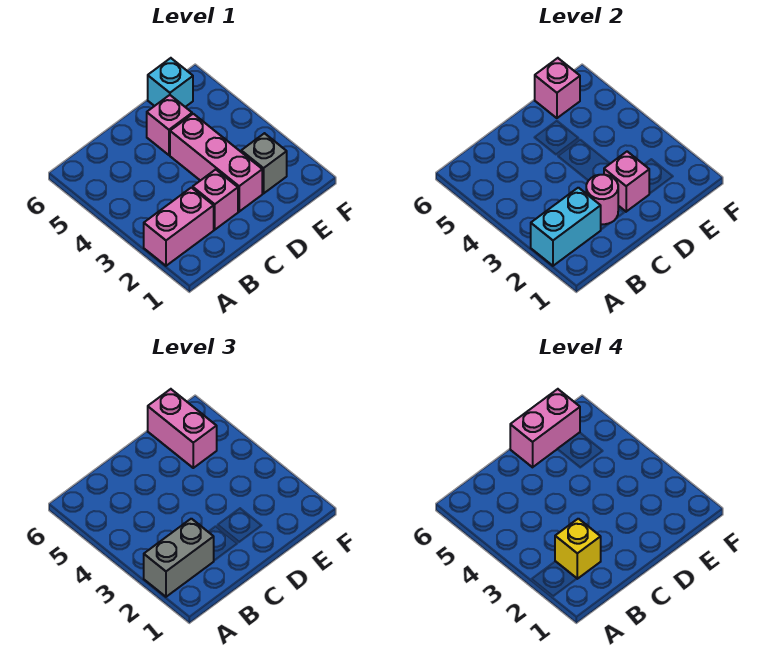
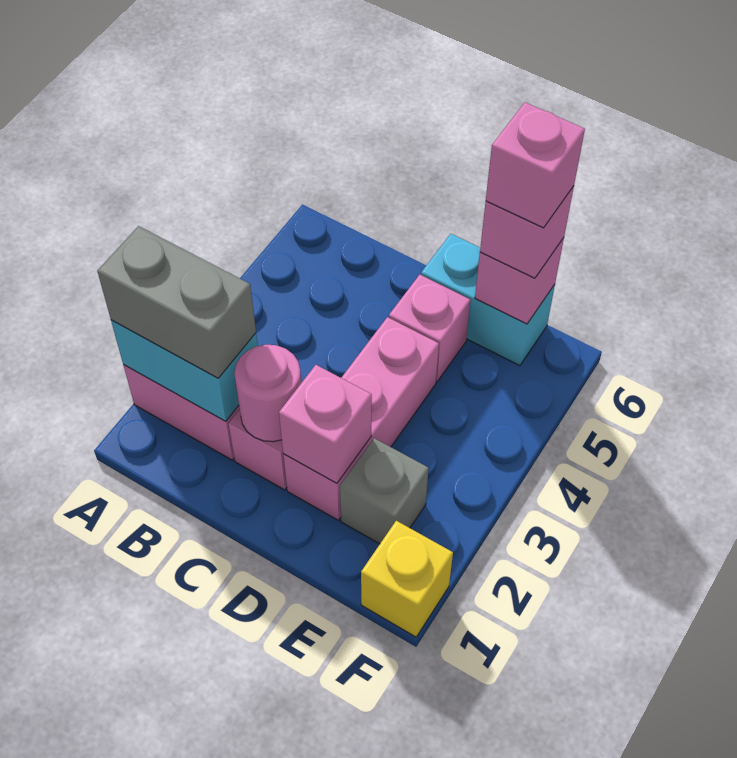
yellow 1x1 brick [555,519,601,579] -> yellow 1x1 brick moved to [361,521,453,637]
pink 1x2 brick [510,389,580,467] -> pink 1x1 brick [486,102,585,228]
pink 1x2 brick [148,389,217,468] -> pink 1x1 brick [480,186,574,278]
cyan 1x1 brick [148,58,193,107] -> cyan 1x2 brick [421,234,555,366]

